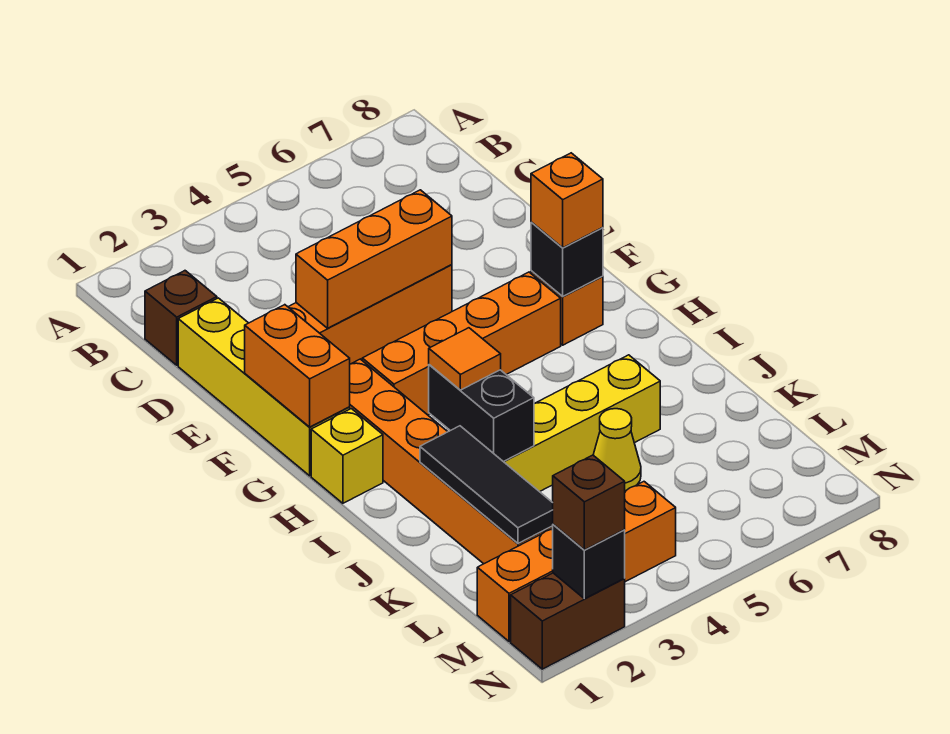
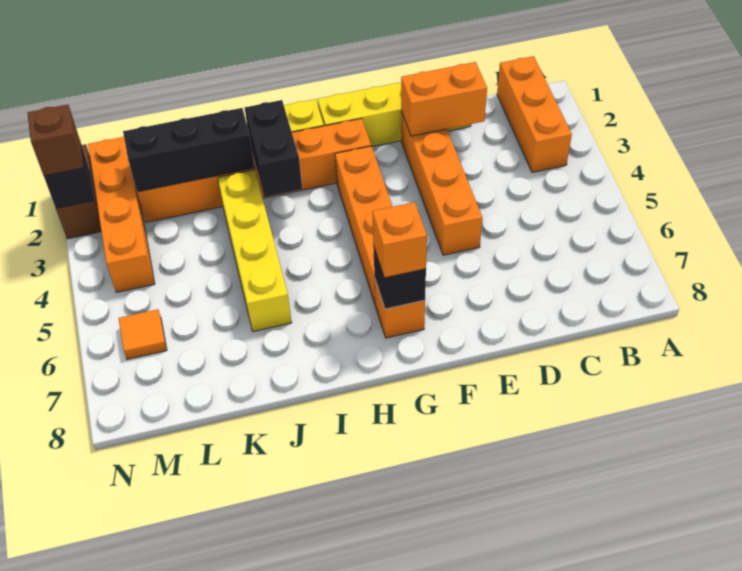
brown 1x1 brick [145,271,217,365] -> none
orange 1x3 brick [296,190,452,328] -> orange 1x3 brick moved to [497,56,572,172]
orange 1x2 brick [245,305,350,427] -> orange 1x2 brick moved to [401,62,487,136]
black 1x2 brick [429,365,534,462] -> black 1x2 brick turned to [245,100,302,197]
orange 1x1 tile [429,328,501,390] -> orange 1x1 tile moved to [119,309,167,359]
black 1x3 tile [420,426,553,543] -> black 1x3 brick [123,108,255,192]
yellow 1x1 cone [593,409,641,491] -> none

